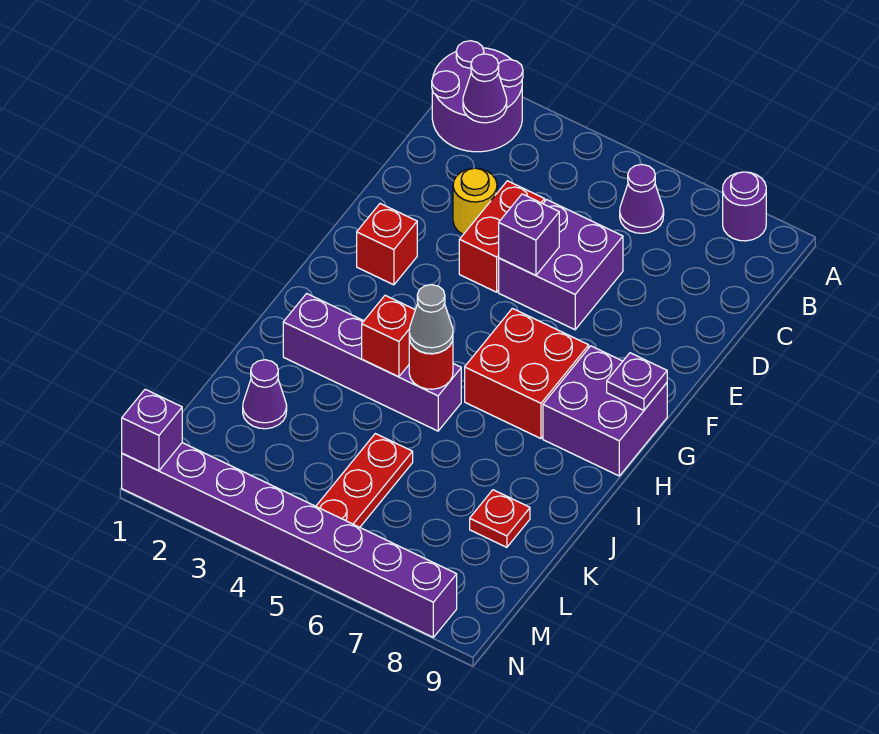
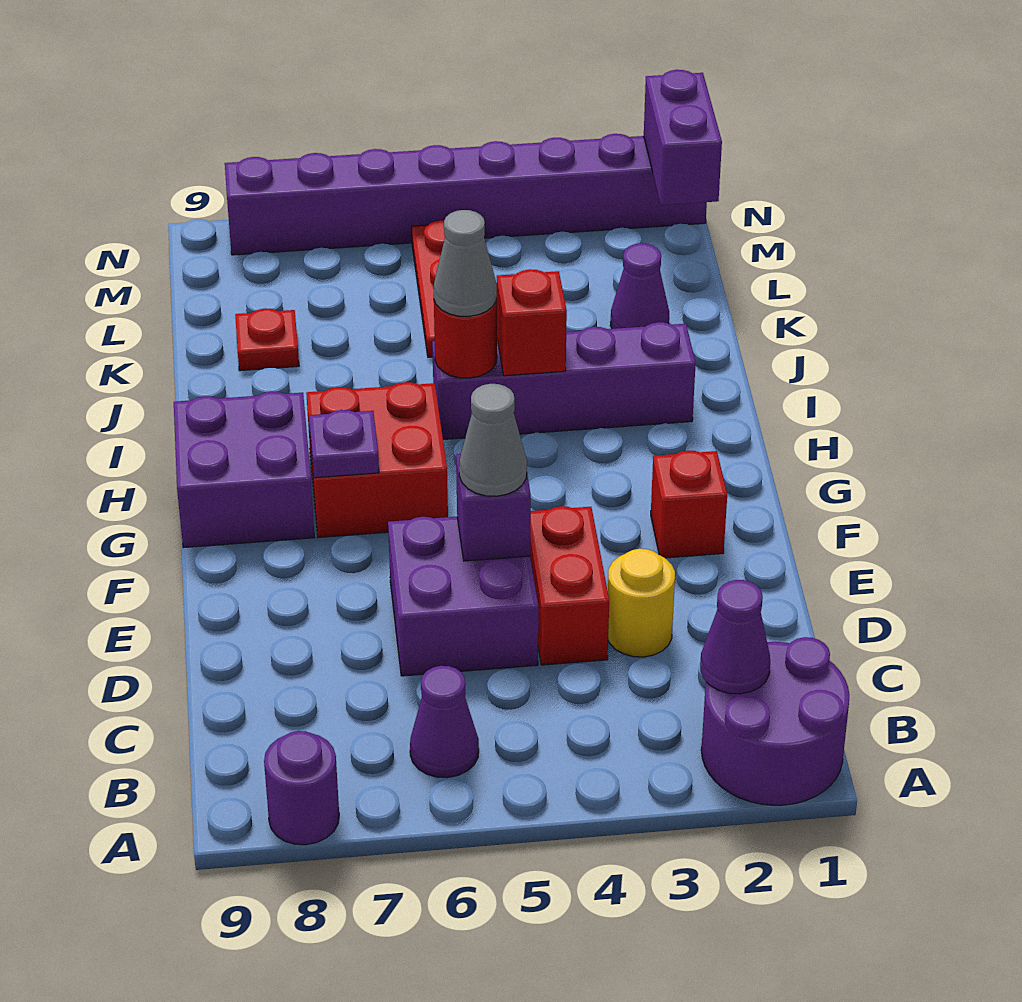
none -> grey 1x1 cone [459,384,527,496]
purple 1x1 plate [607,353,667,410] -> purple 1x1 plate moved to [309,410,379,478]
purple 1x1 brick [122,389,182,471] -> purple 1x2 brick [644,70,722,205]

